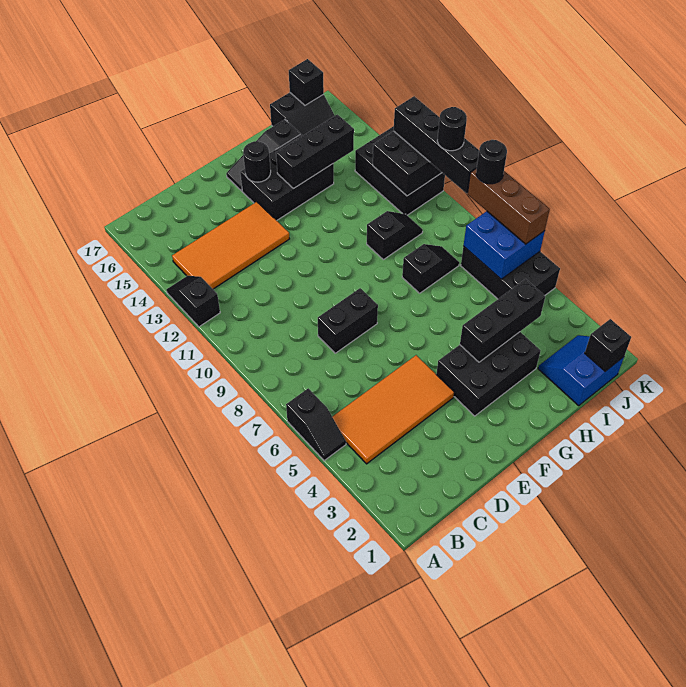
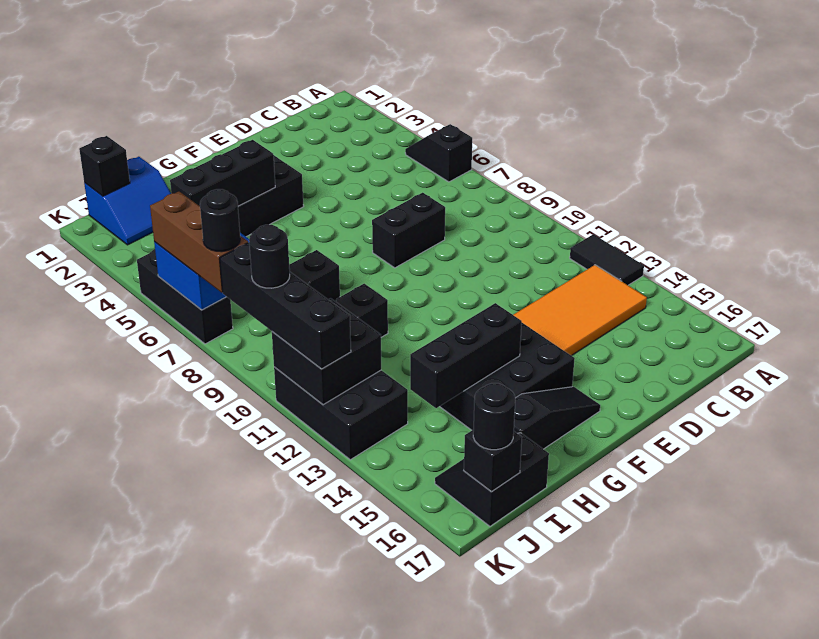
black 1x2 slope [166,276,220,327] -> black 1x2 tile [570,234,644,285]
orange 2x4 tile [332,355,454,464] -> none
black 1x1 round brick [243,141,271,182] -> black 1x1 round brick moved to [473,383,515,450]
black 2x3 brick [461,246,560,299] -> black 1x3 brick [137,249,233,344]

